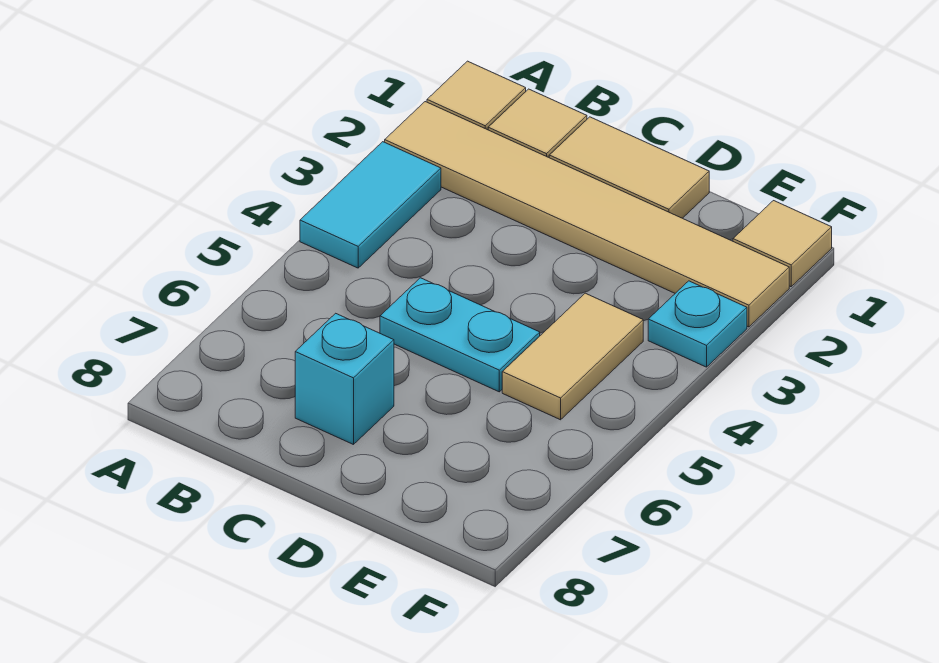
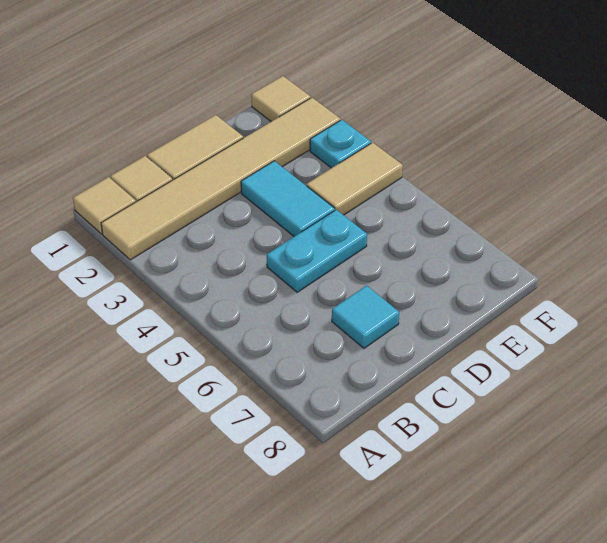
cyan 1x2 tile [300,142,441,268] -> cyan 1x2 tile moved to [241,161,335,236]
cyan 1x1 brick [295,313,394,445] -> cyan 1x1 tile [332,285,399,348]
tan 1x2 tile [502,293,643,420] -> tan 1x2 tile turned to [307,143,403,215]

